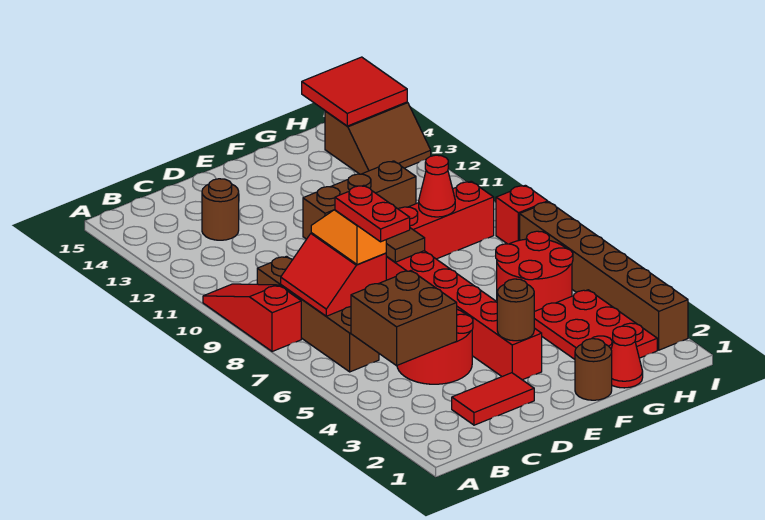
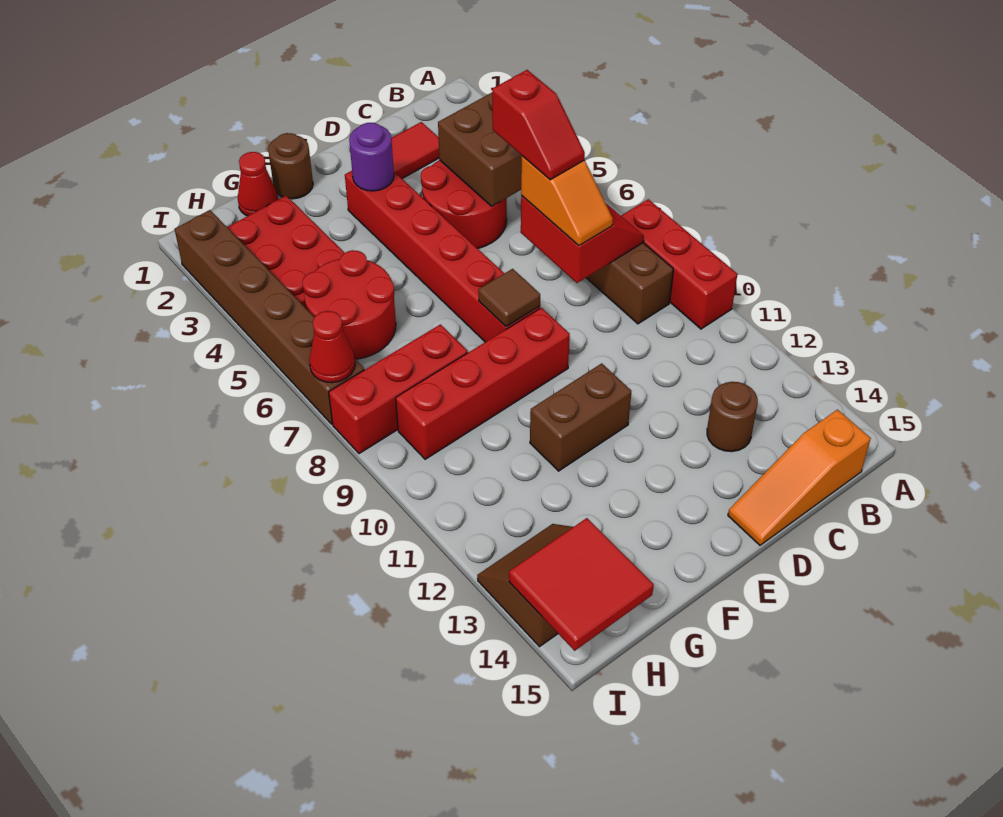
red 1x3 slope [203,284,301,352] -> red 1x3 brick [621,199,737,329]
none -> orange 1x3 slope [728,410,871,545]
red 1x2 plate [335,185,410,242] -> red 1x2 slope [492,70,585,180]
brown 1x1 round brick [497,279,534,341] -> purple 1x1 round brick [349,123,394,191]
brown 1x3 brick [303,161,416,239] -> brown 1x2 brick [530,363,631,471]
red 1x1 cone [419,155,455,217] -> red 1x1 cone moved to [309,311,355,383]
red 1x1 brick [496,185,548,244] -> red 1x3 brick [329,324,468,454]

